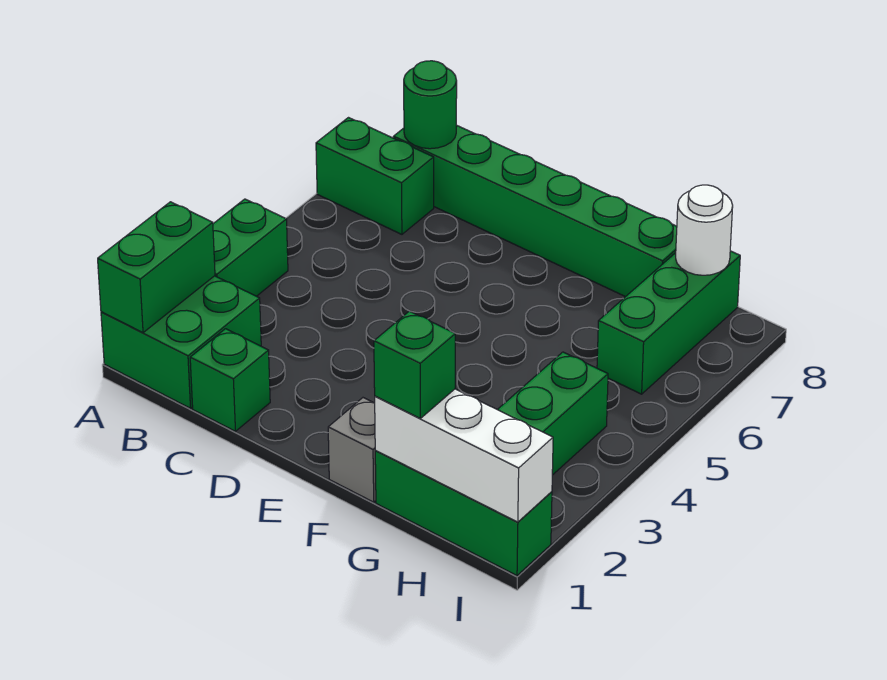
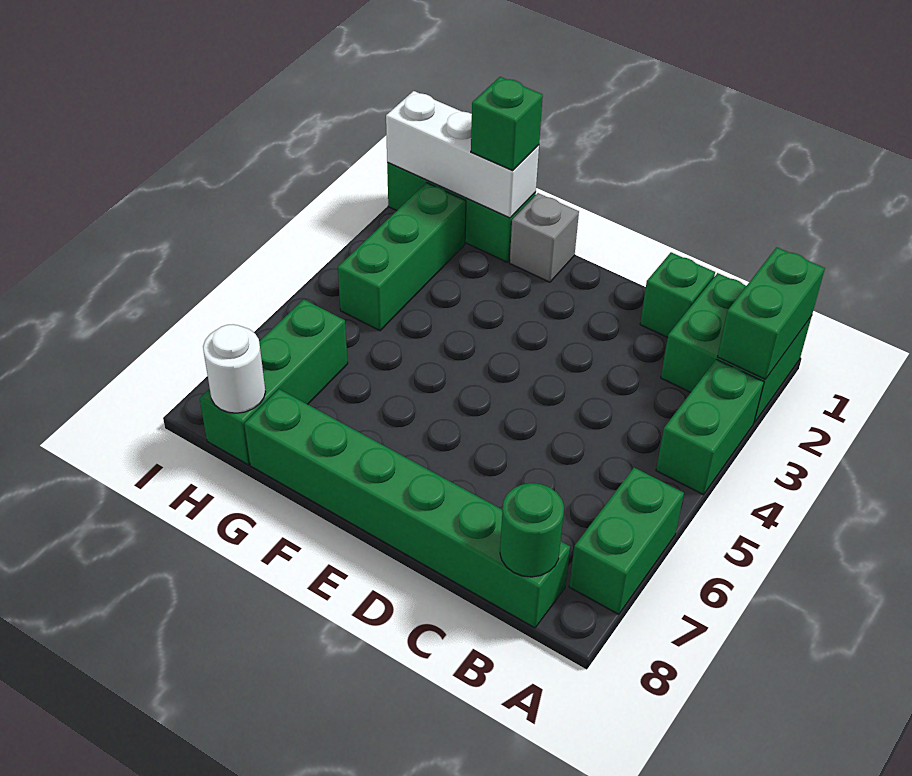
green 1x2 brick [316,118,434,234] -> green 1x2 brick turned to [569,468,684,614]

